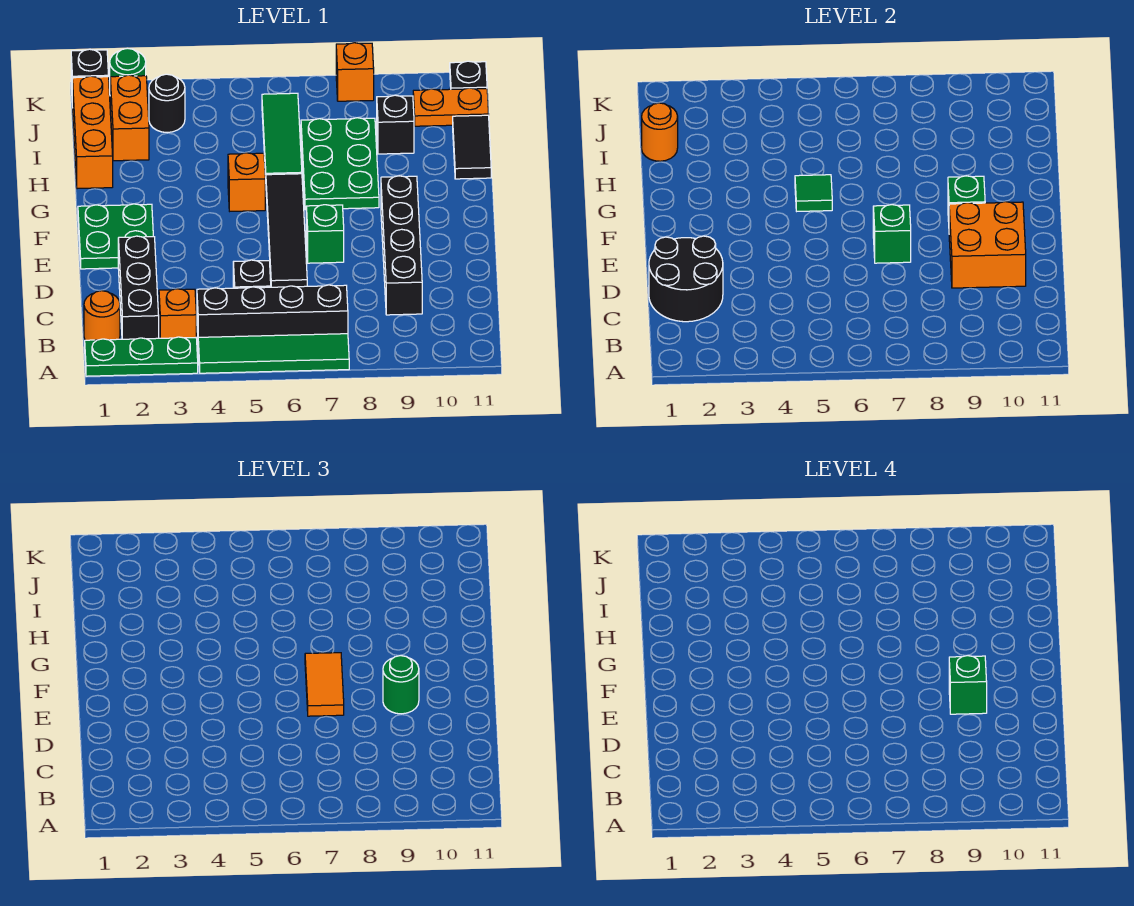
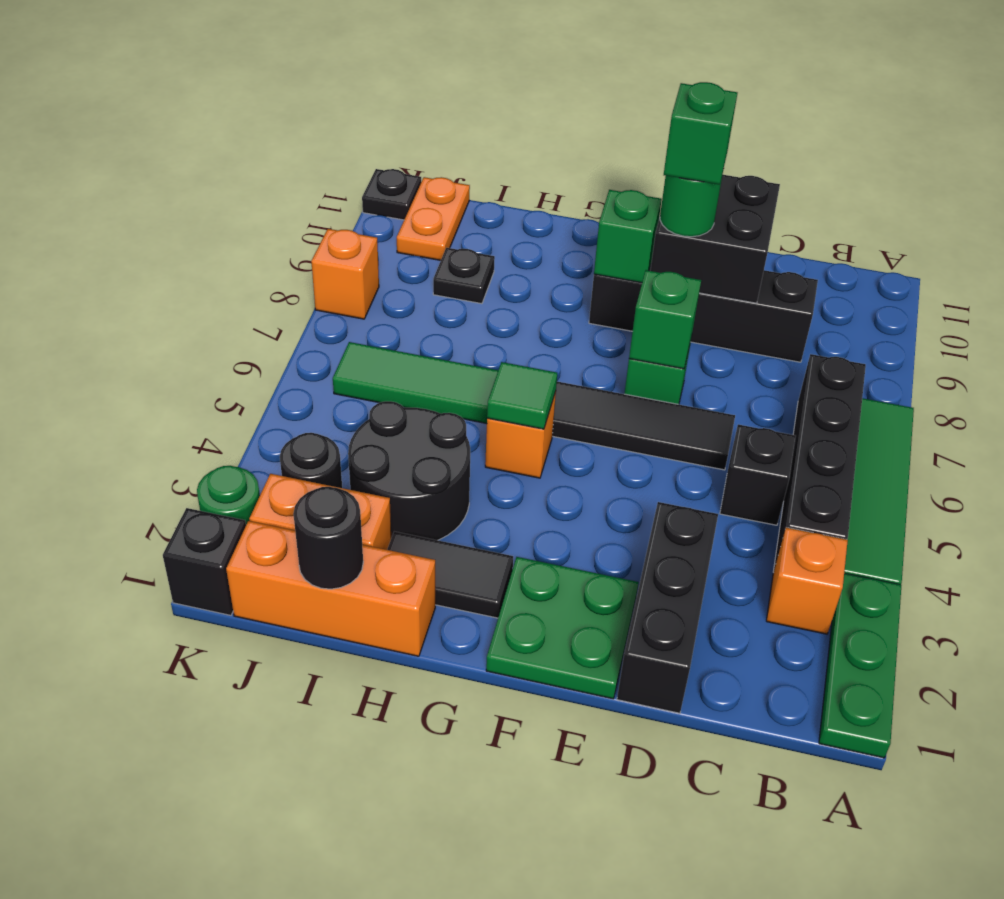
orange 1x1 round brick [84,291,120,340] -> none
black 1x3 brick [118,236,159,339] -> black 1x3 brick turned to [617,502,718,713]
black 2x2 round brick [649,236,723,322] -> black 2x2 round brick moved to [348,401,470,540]
orange 2x2 brick [949,202,1026,288] -> black 2x2 brick [650,175,780,303]
orange 1x2 tile [305,653,344,716] -> none
green 2x3 plate [301,118,379,210] -> none
black 1x2 tile [453,115,491,179] -> black 1x2 tile moved to [387,531,513,618]
orange 1x1 round brick [642,103,678,161] -> black 1x1 round brick [293,487,363,589]
black 1x1 brick [377,95,414,154] -> black 1x1 plate [433,248,495,304]

